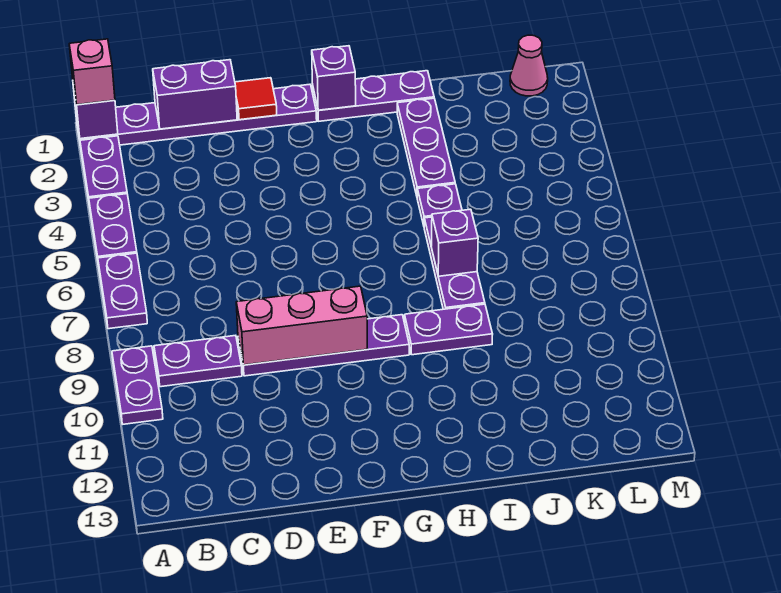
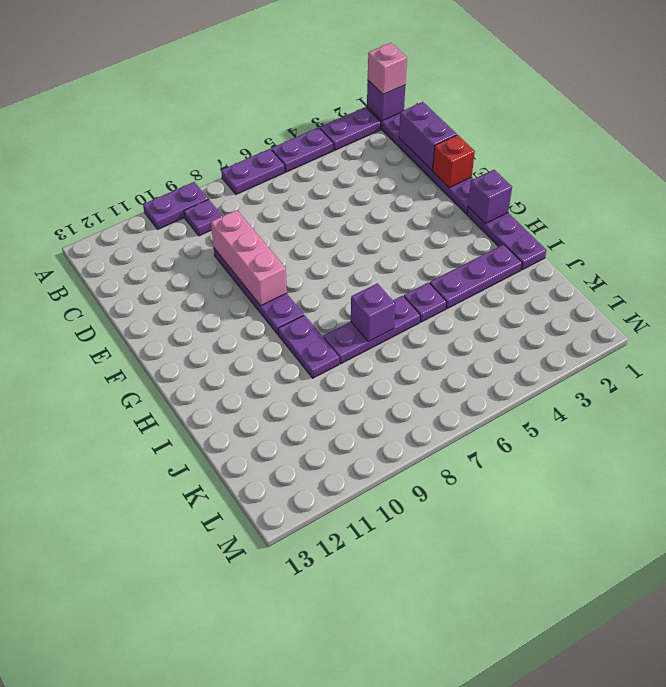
purple 1x2 plate [154,335,242,387] -> purple 1x1 plate [184,199,222,236]
red 1x1 tile [235,78,277,120] -> red 1x1 brick [433,135,475,188]
pink 1x1 cone [510,35,548,96] -> none

